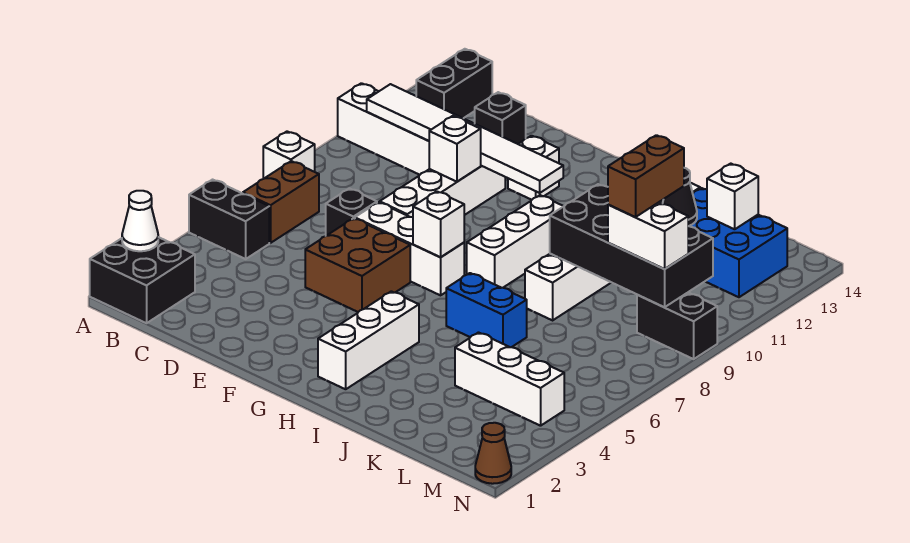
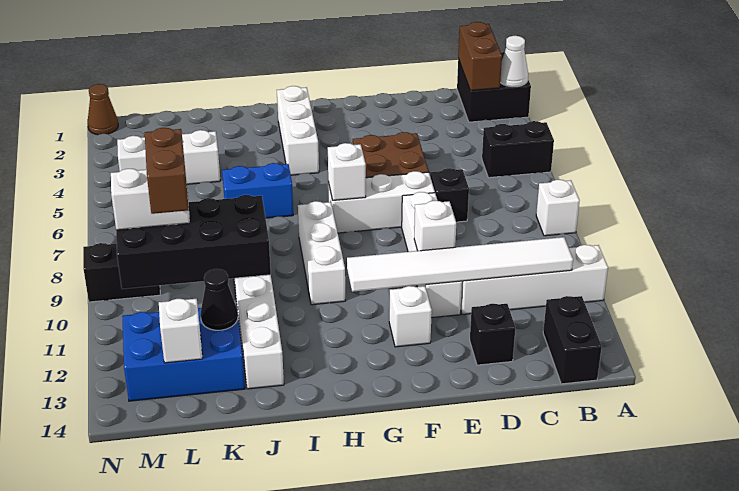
brown 1x2 brick [243,161,319,243] -> brown 1x2 brick moved to [458,22,502,91]

